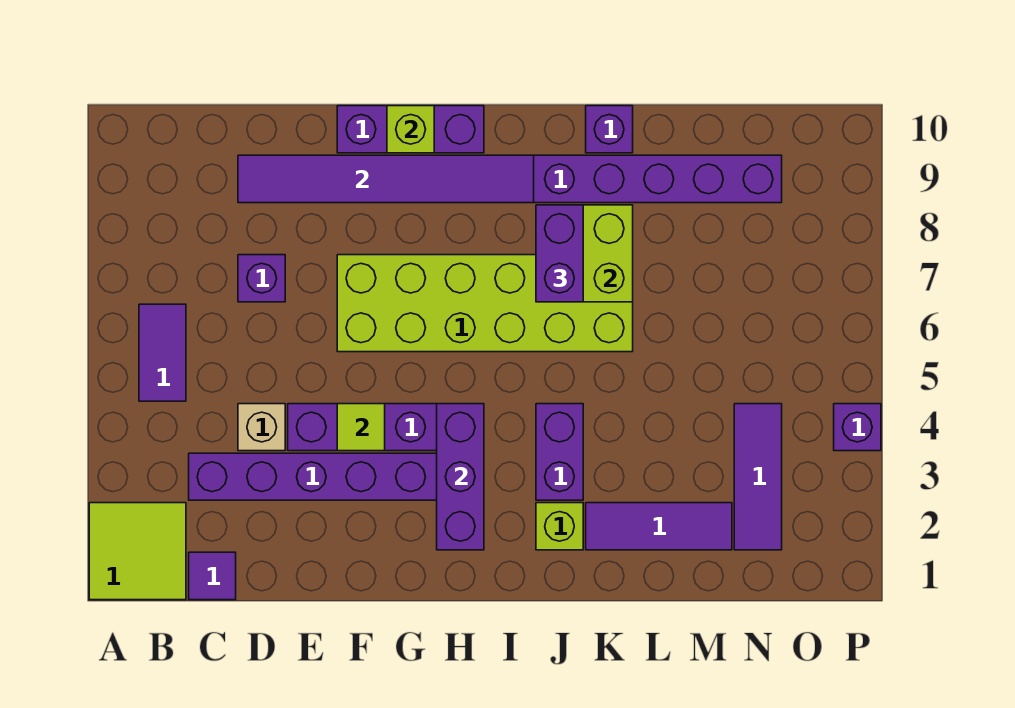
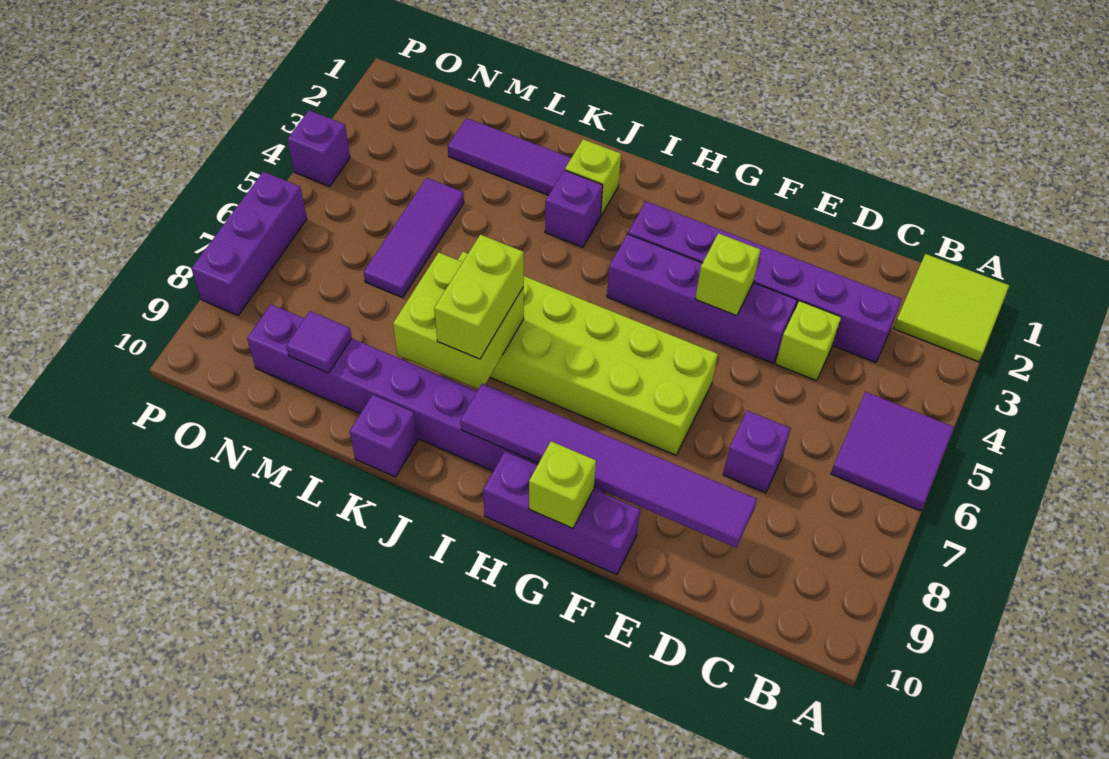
purple 1x2 tile [139,304,186,401] -> purple 2x2 tile [831,392,954,511]
purple 1x1 tile [189,552,236,600] -> purple 1x1 tile moved to [286,311,352,373]
tan 1x1 brick [238,404,285,451] -> lime 1x1 brick [776,301,841,381]
lime 1x1 tile [337,404,385,451] -> lime 1x1 brick [695,233,760,316]
purple 1x3 brick [437,404,484,550] -> purple 1x3 brick moved to [191,172,307,315]
purple 1x2 brick [536,404,583,500] -> purple 1x1 brick [545,170,603,247]
purple 1x2 brick [536,205,583,302] -> lime 1x2 brick [434,235,524,359]
purple 1x3 tile [734,404,782,550] -> purple 1x3 tile moved to [364,178,464,297]

